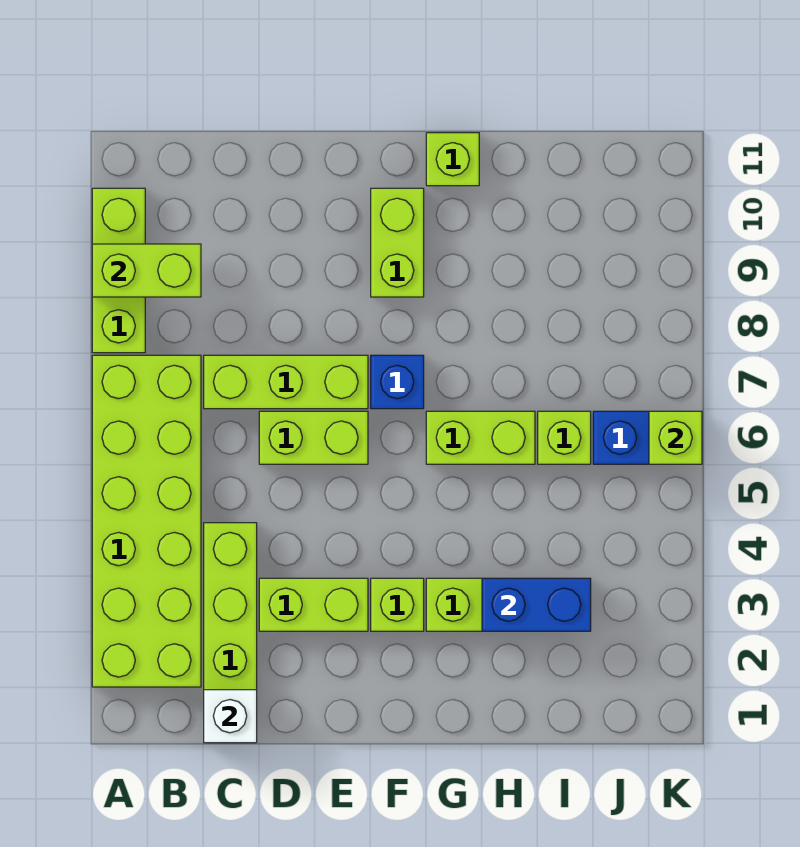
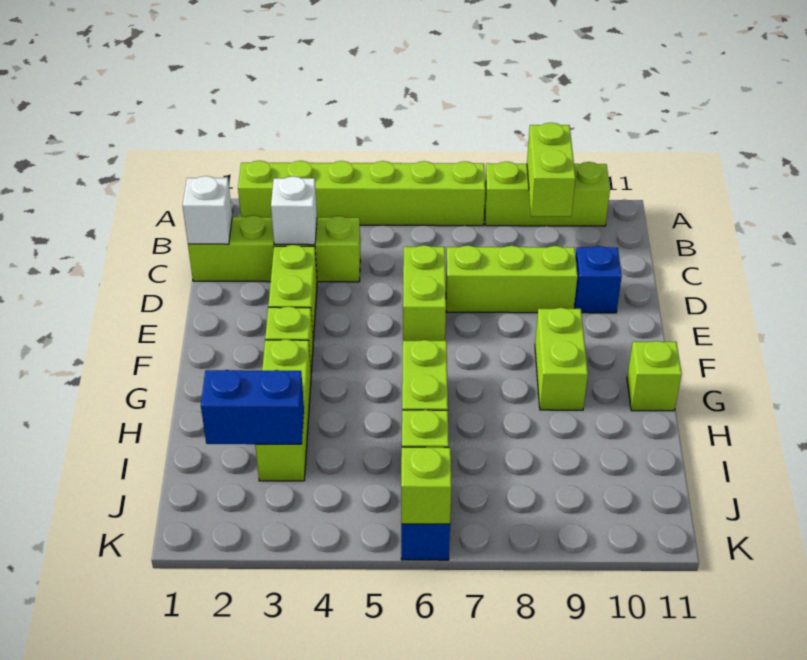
lime 2x6 brick [92,355,201,687] -> lime 1x6 brick [238,161,485,226]
none -> white 1x1 brick [271,176,317,245]
lime 1x3 brick [204,355,368,409] -> lime 1x3 brick turned to [446,245,578,313]
blue 1x1 brick [371,355,424,409] -> blue 1x1 brick moved to [575,246,622,313]
lime 1x2 brick [371,188,424,297] -> lime 1x2 brick turned to [535,308,588,410]
blue 1x2 brick [482,578,591,631] -> blue 1x2 brick turned to [201,370,304,445]

